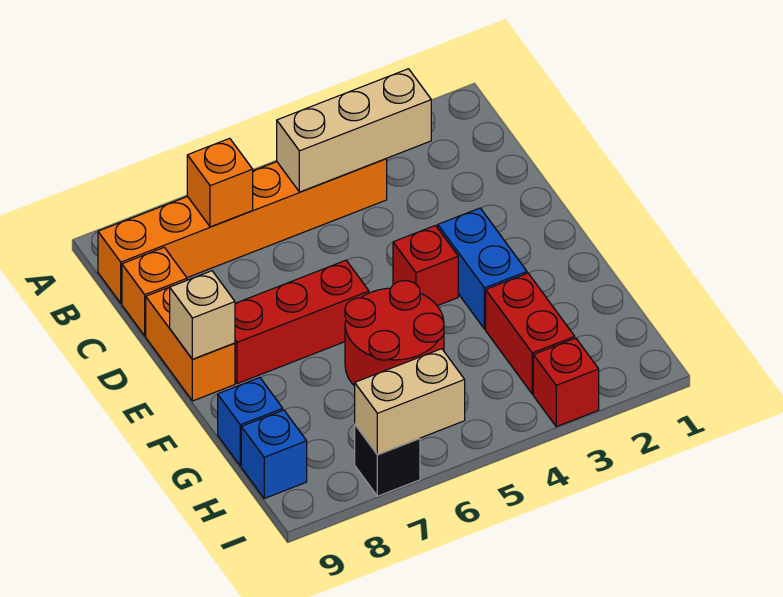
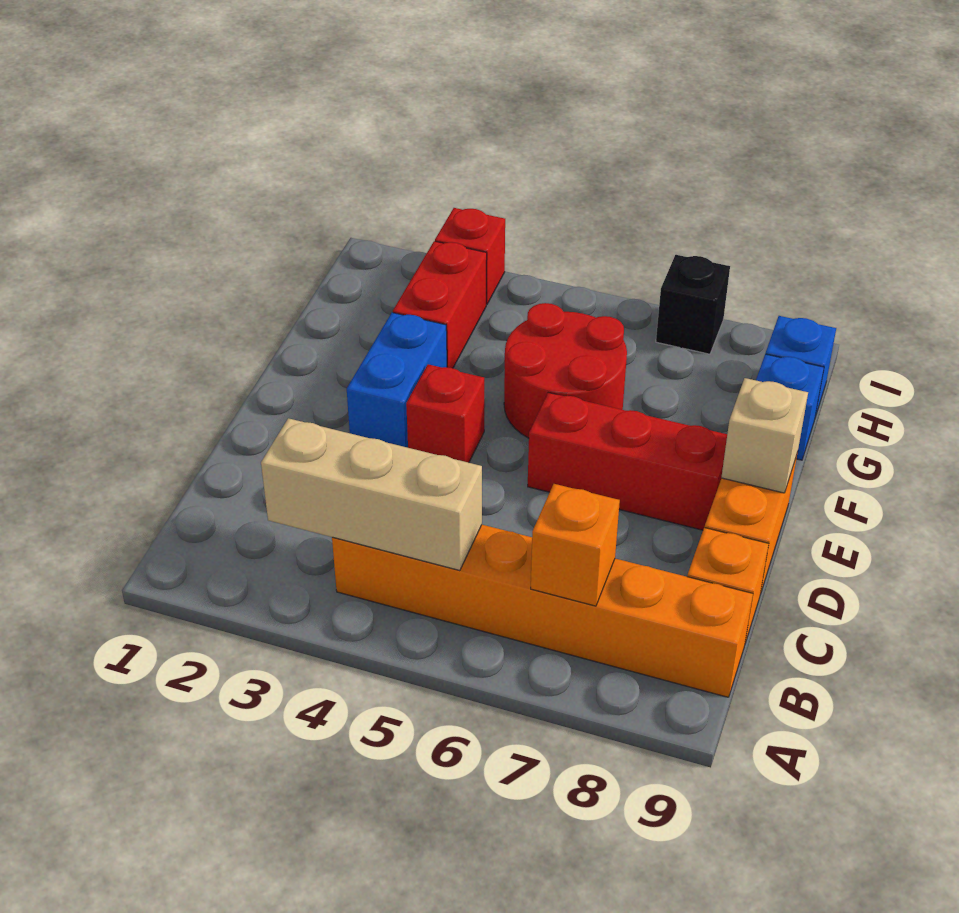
tan 1x2 brick [355,349,465,455] -> none

